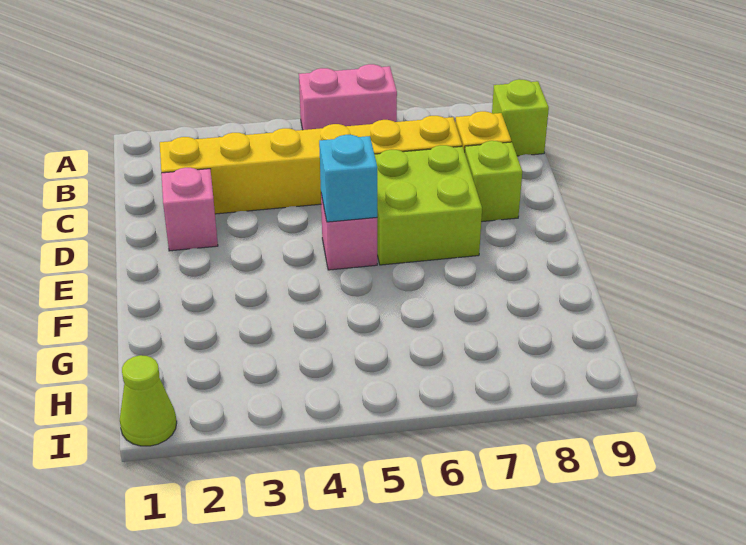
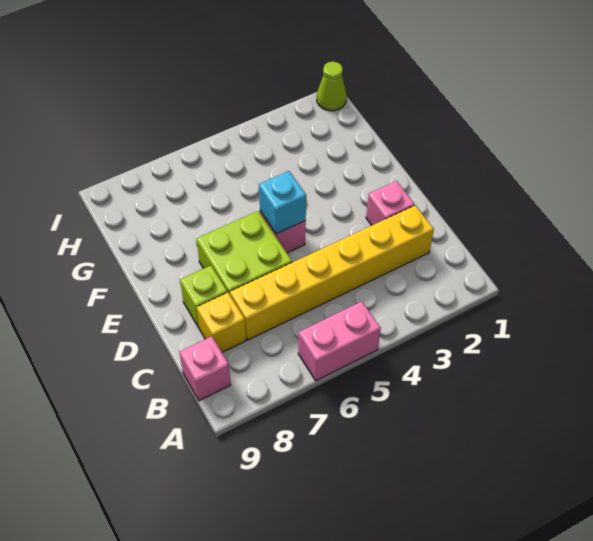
lime 1x1 brick [492,79,549,156] -> pink 1x1 brick [179,336,231,401]

